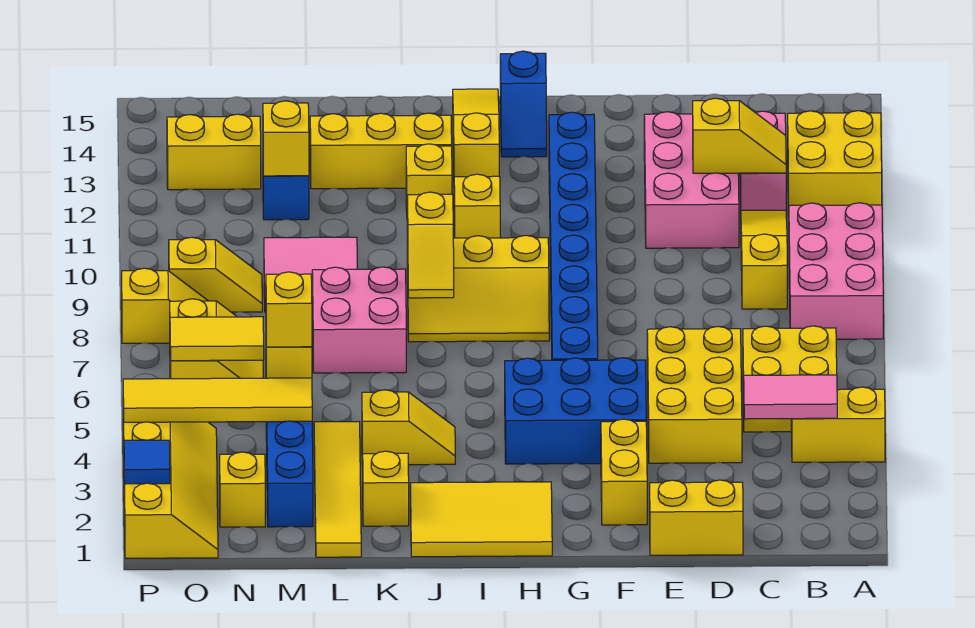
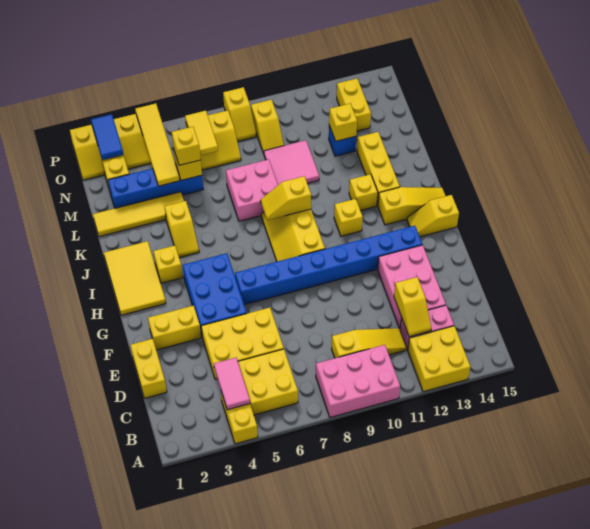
pink 2x3 brick [644,112,739,248] -> pink 2x3 brick turned to [378,245,446,329]
blue 1x2 slope [500,51,547,157] -> yellow 1x2 slope [407,195,459,237]
yellow 1x1 brick [363,451,409,526] -> yellow 1x1 brick moved to [153,245,183,283]
blue 1x1 tile [124,440,170,484] -> blue 1x2 tile [91,114,123,160]

